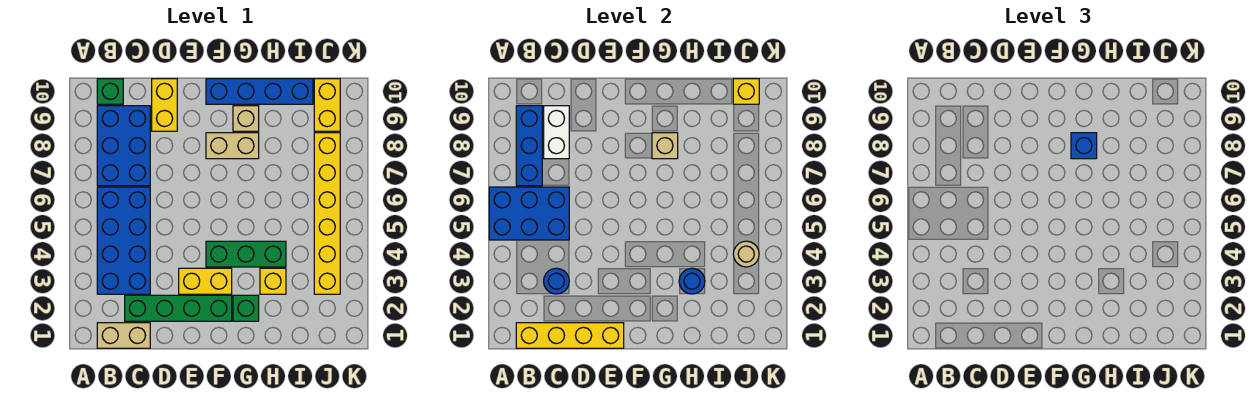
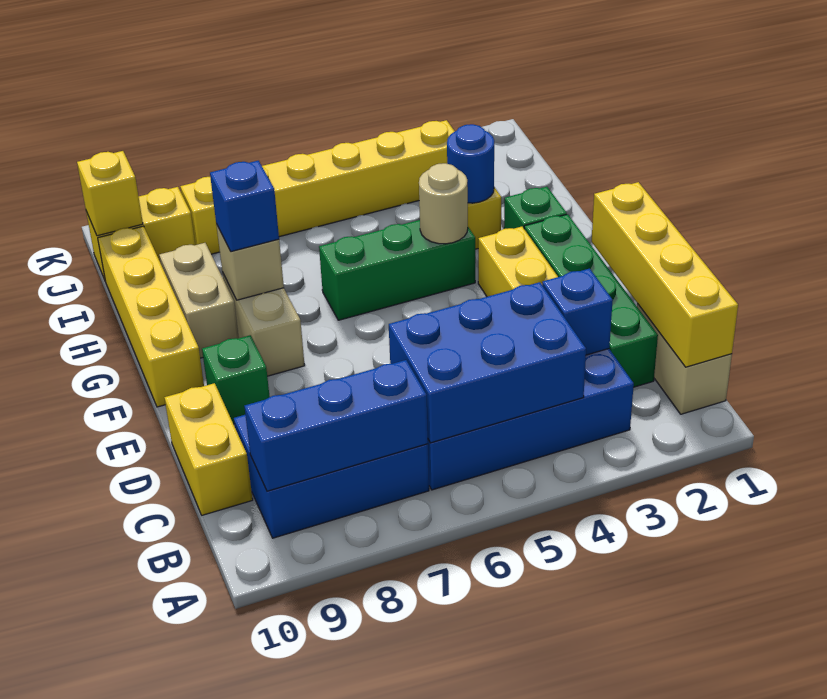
blue 2x3 brick [489,187,569,240] -> blue 2x3 brick turned to [389,282,586,443]
green 1x1 brick [97,79,123,104] -> green 1x1 brick moved to [202,335,270,424]
blue 1x1 round brick [544,268,569,294] -> blue 1x1 brick [542,269,613,355]
white 1x2 brick [544,106,569,159] -> none
yellow 1x2 brick [152,79,177,131] -> yellow 1x2 brick turned to [164,383,253,515]
green 1x3 brick [206,241,286,267] -> green 1x3 brick turned to [319,220,475,320]
blue 1x4 brick [206,79,313,104] -> yellow 1x4 brick [98,226,204,407]
tan 1x1 brick [233,106,259,131] -> tan 1x2 brick [159,243,239,358]
tan 1x1 round brick [733,241,759,267] -> tan 1x1 round brick moved to [419,163,468,244]

